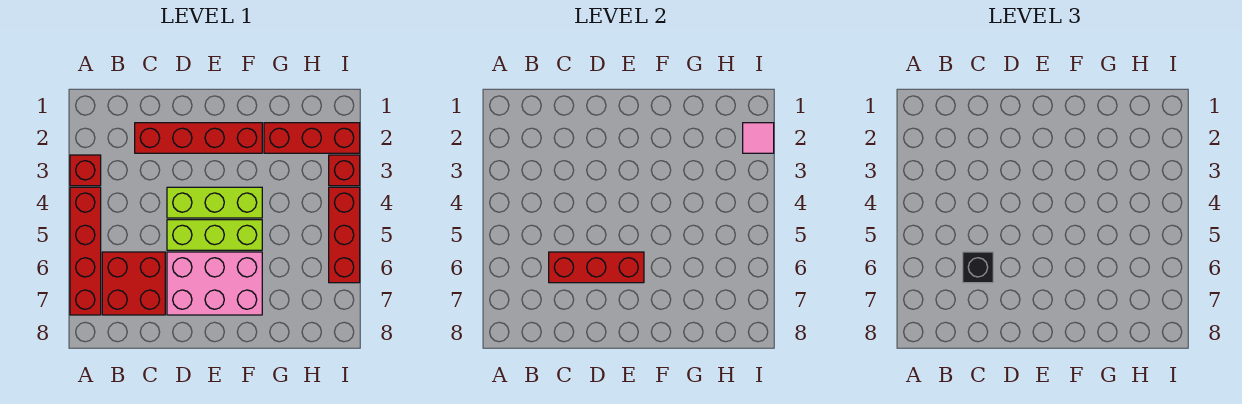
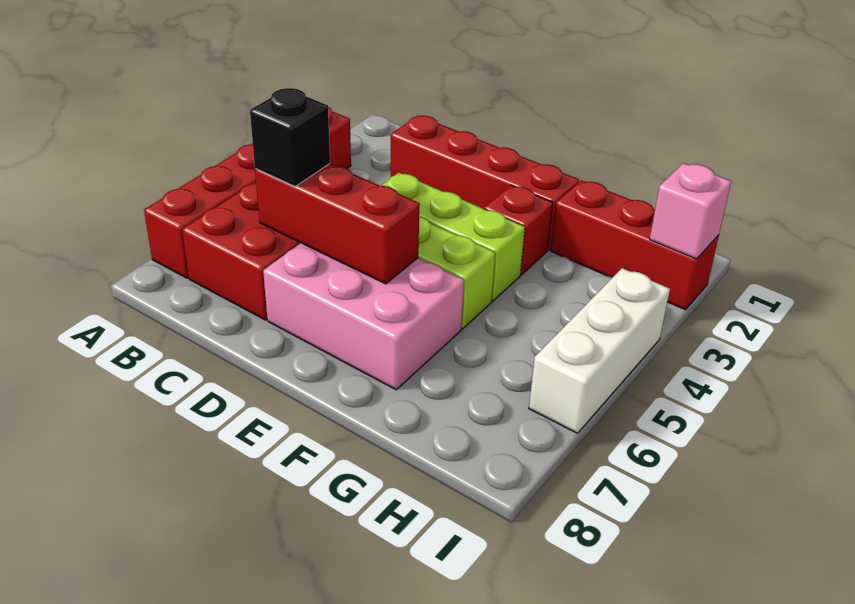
pink 1x1 tile [743,123,774,153] -> pink 1x1 brick [650,163,731,259]
red 1x1 brick [329,155,360,186] -> red 1x1 brick moved to [484,185,553,275]
red 1x3 brick [329,187,360,283] -> white 1x3 brick [529,268,670,433]

